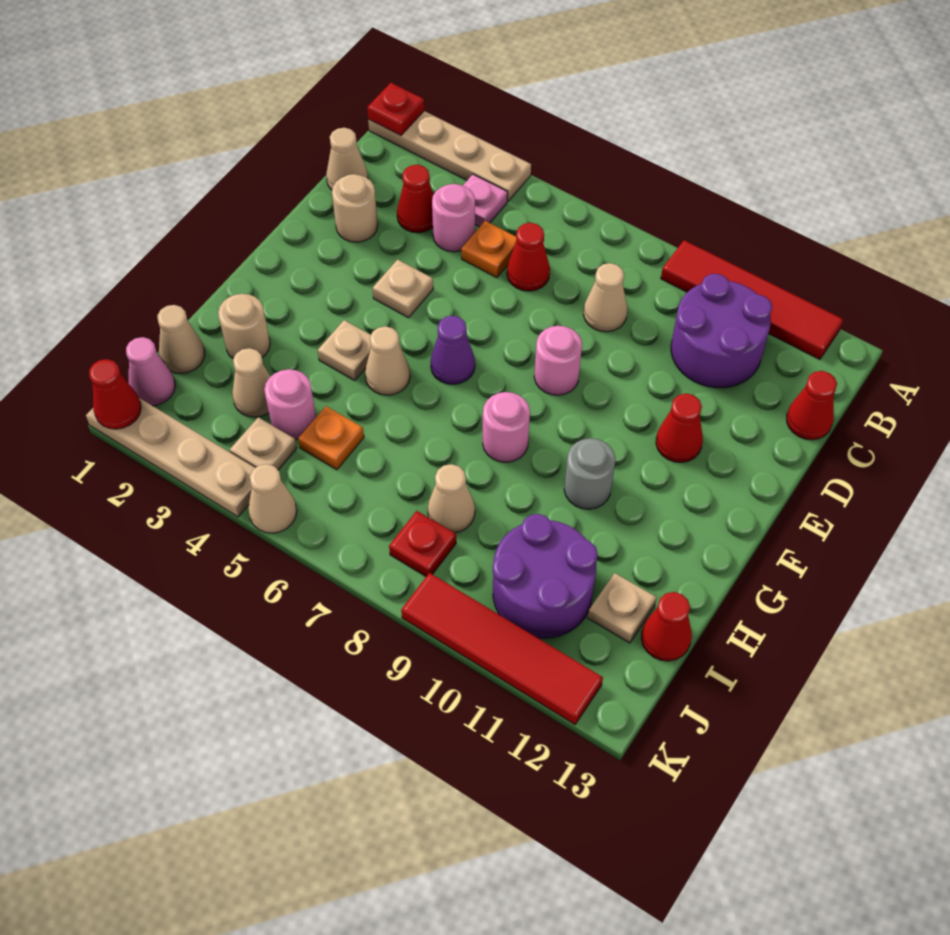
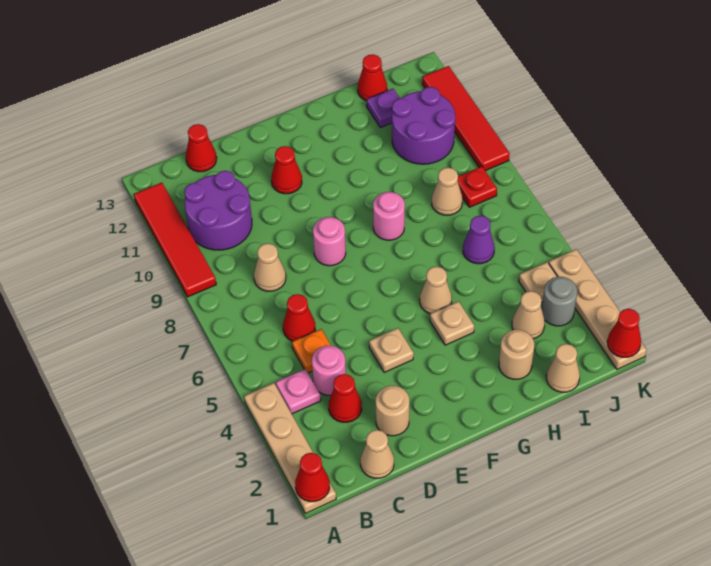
red 1x1 plate [367,83,424,135] -> red 1x1 cone [295,453,330,502]
purple 1x1 cone [430,316,475,384] -> purple 1x1 cone moved to [463,216,495,264]
grey 1x1 round brick [564,438,615,509] -> grey 1x1 round brick moved to [542,277,577,326]
pink 1x1 round brick [264,369,316,439] -> none
orange 1x1 plate [298,406,364,470] -> none
tan 1x1 plate [588,573,657,643] -> purple 1x1 plate [367,89,400,128]
pink 1x1 cone [126,337,175,406] -> none
tan 1x1 cone [248,464,297,533] -> none

